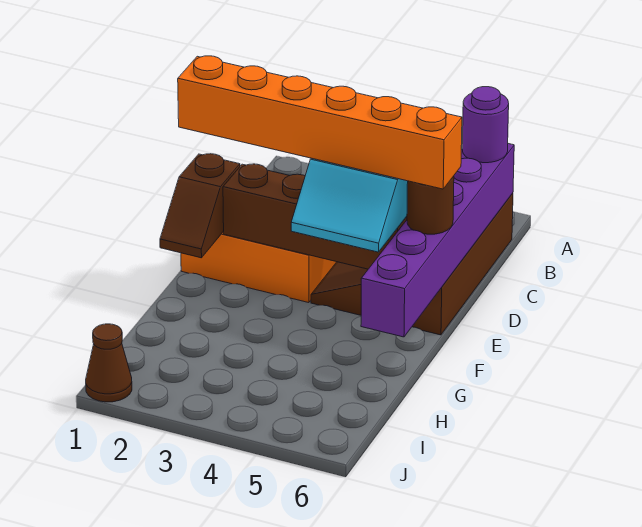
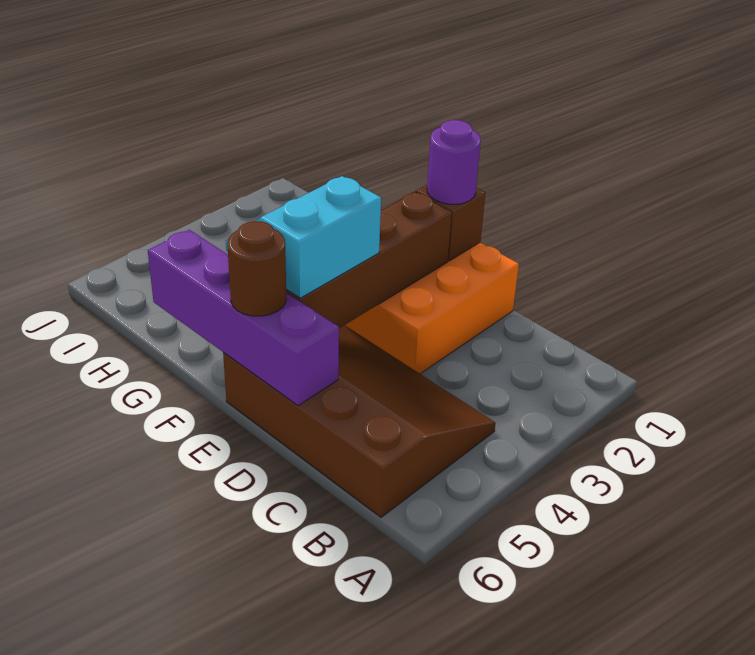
purple 1x6 brick [361,144,514,337] -> purple 1x4 brick [148,230,339,406]
purple 1x1 round brick [462,87,509,163] -> purple 1x1 round brick moved to [427,120,481,204]
orange 1x6 brick [178,56,462,189] -> none
brown 1x1 cone [86,324,132,402] -> none

